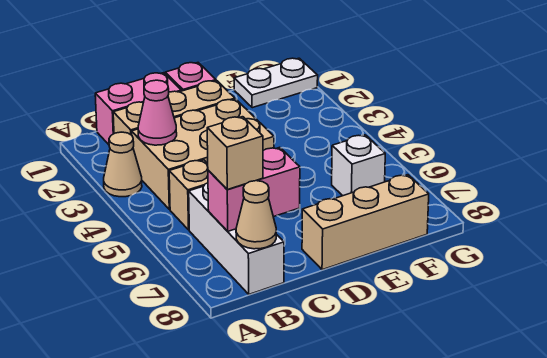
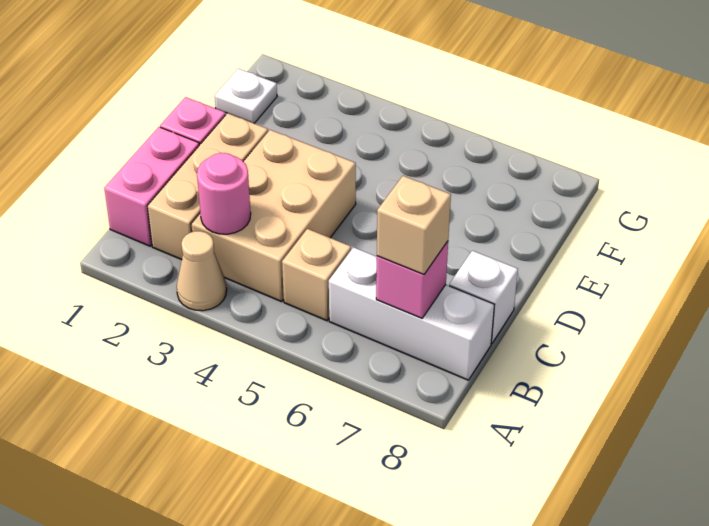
pink 1x1 cone [138,80,177,145] -> pink 1x1 round brick [197,153,251,234]
pink 1x2 brick [208,147,300,231] -> pink 1x1 brick [376,241,448,318]
tan 1x1 cone [236,181,276,249] -> none
tan 1x3 brick [302,175,429,270] -> none
white 1x2 plate [234,58,318,108] -> white 1x1 plate [215,69,277,123]
white 1x1 brick [332,135,385,196] -> white 1x1 brick moved to [449,251,518,344]

